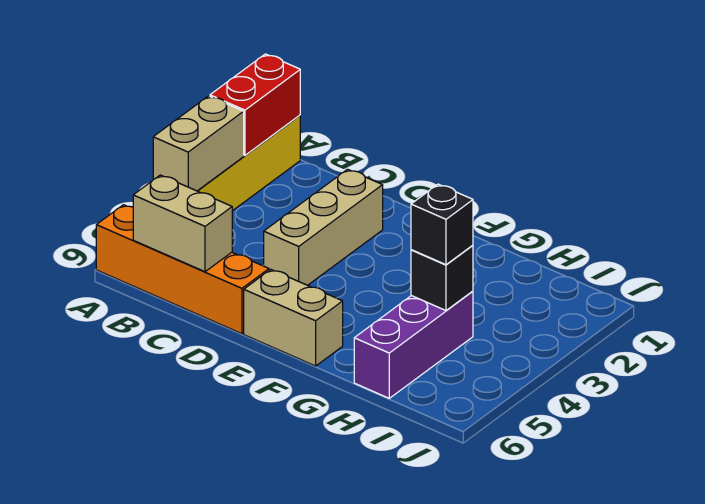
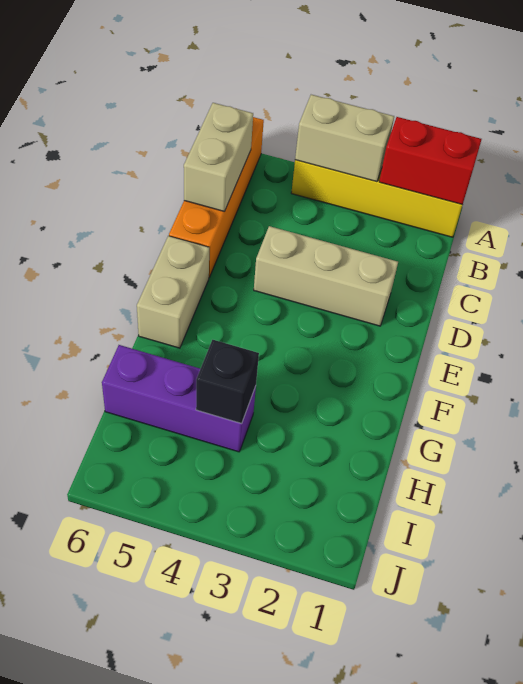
black 1x1 brick [411,184,473,265] -> none

